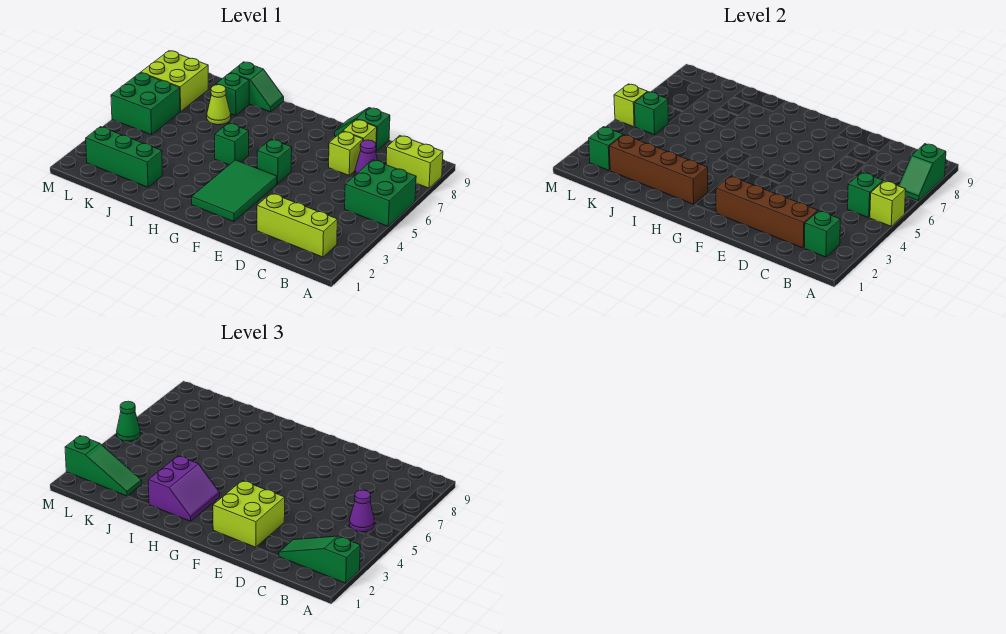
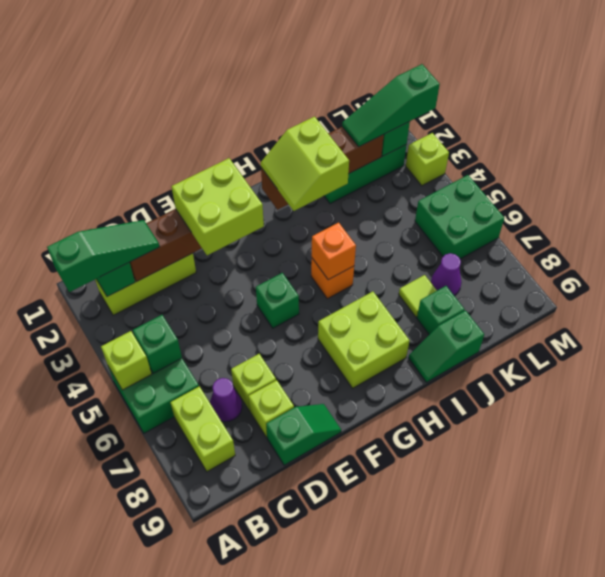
green 1x2 slope [899,144,946,201] -> none
lime 1x2 brick [386,136,443,188] -> lime 1x2 brick turned to [170,386,235,472]
purple 1x1 cone [349,490,374,532] -> purple 1x1 cone moved to [431,253,462,296]
green 2x3 tile [192,160,277,222] -> none
purple 2x2 slope [148,456,220,521] -> lime 2x2 slope [261,117,349,211]
green 1x1 brick [215,123,249,165] -> orange 1x1 brick [311,258,354,299]
none -> orange 1x1 brick [312,223,356,280]
lime 1x1 cone [207,85,231,125] -> lime 1x1 tile [399,275,437,317]
green 1x1 brick [634,92,669,135] -> none
lime 2x2 brick [141,51,208,112] -> lime 2x2 brick moved to [318,292,410,388]
lime 1x1 brick [614,84,647,127] -> lime 1x1 brick moved to [406,133,449,186]
green 1x1 cone [117,401,141,441] -> none

